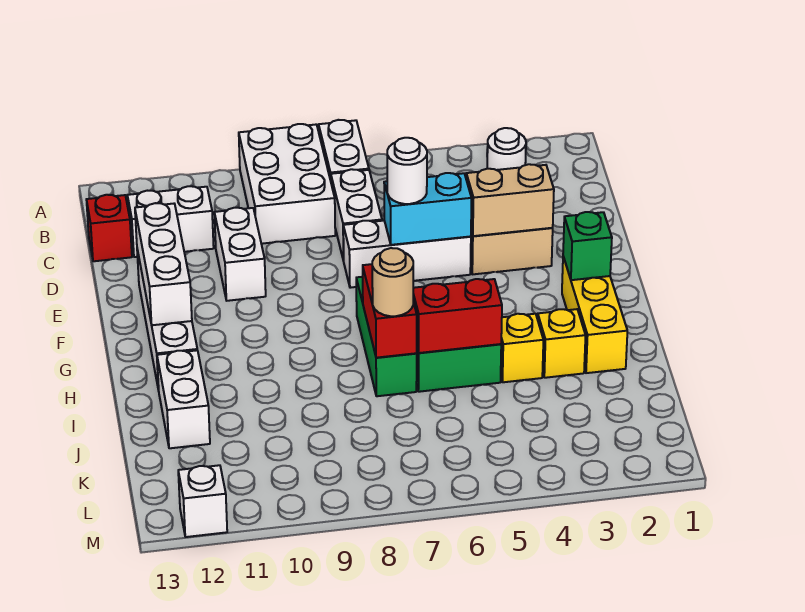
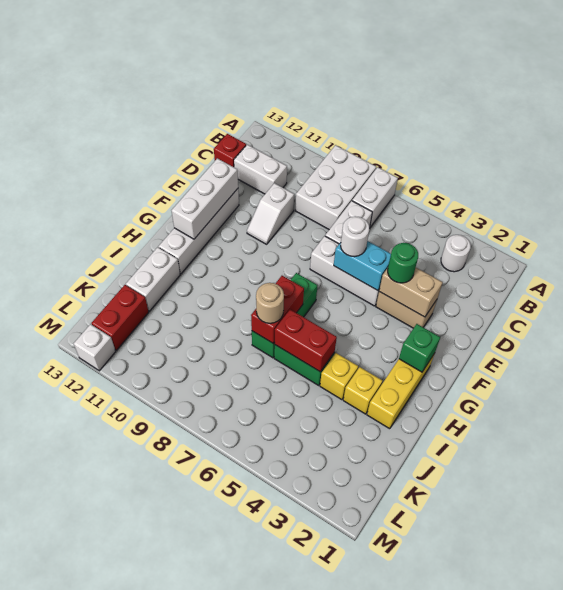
white 1x2 brick [214,208,266,301] -> white 1x2 slope [247,183,294,244]
none -> green 1x1 round brick [388,243,418,283]
none -> red 1x2 brick [92,285,149,350]

